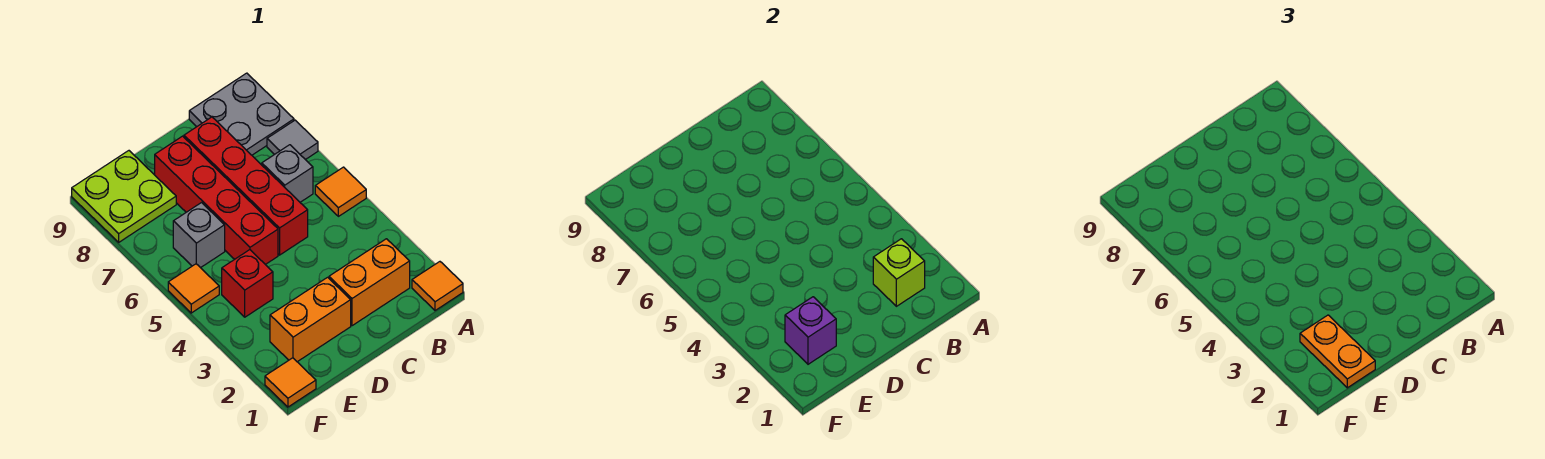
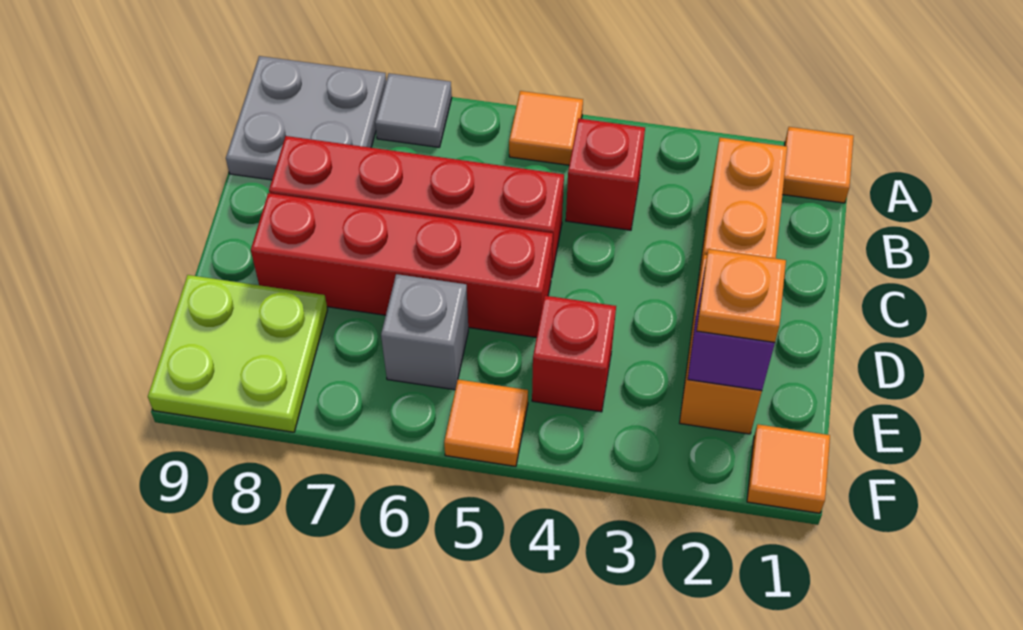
lime 1x1 brick [873,239,925,306] -> none
none -> red 1x1 brick [566,119,645,230]
grey 1x1 brick [262,145,313,202] -> none
orange 1x2 plate [1300,315,1375,388] -> orange 1x1 plate [697,249,786,342]

